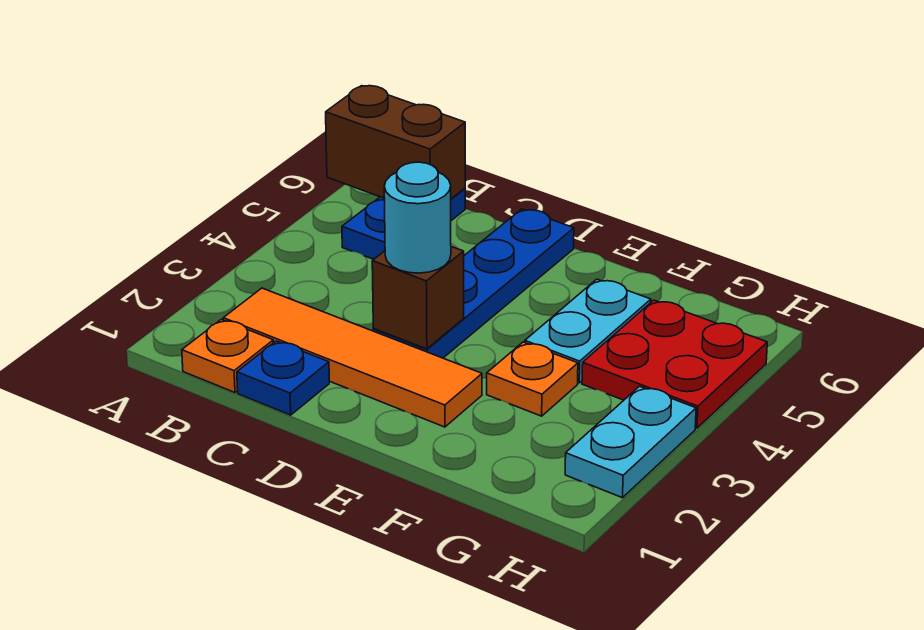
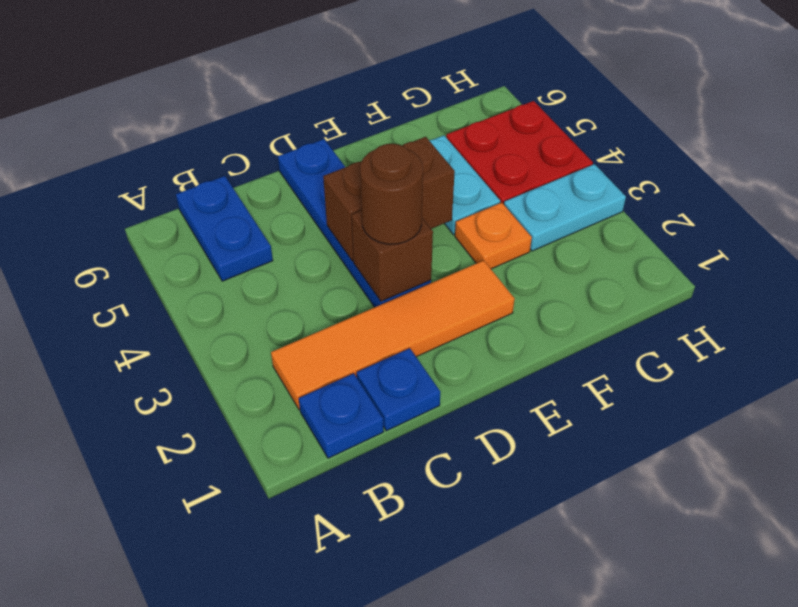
brown 1x2 brick [326,86,465,199] -> brown 1x2 brick moved to [323,137,455,261]
orange 1x1 plate [182,319,273,392] -> blue 1x1 plate [299,373,384,458]
cyan 1x1 round brick [384,162,451,273] -> brown 1x1 round brick [360,144,423,244]
cyan 1x2 plate [565,386,696,498] -> cyan 1x2 plate turned to [504,164,626,251]

